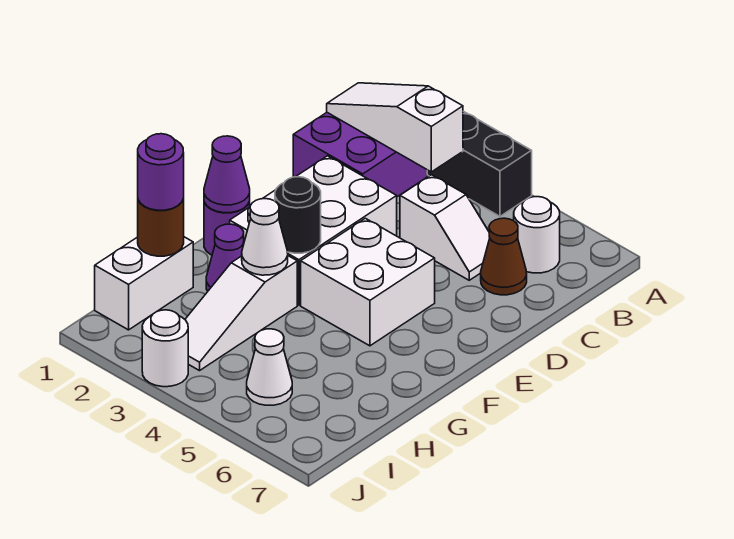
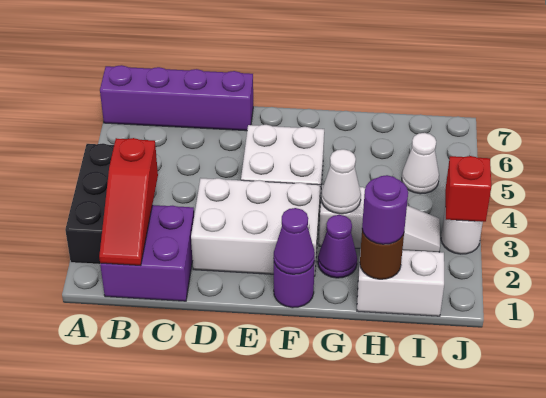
none -> purple 1x4 brick [100,65,253,131]
white 1x3 slope [327,83,463,172] -> red 1x3 slope [99,138,158,265]
white 1x1 round brick [514,197,560,273] -> none
white 1x2 slope [400,175,490,280] -> none
brown 1x1 cone [481,218,527,295] -> none
black 1x1 round brick [275,177,321,253] -> none
none -> red 1x1 brick [445,156,491,222]

